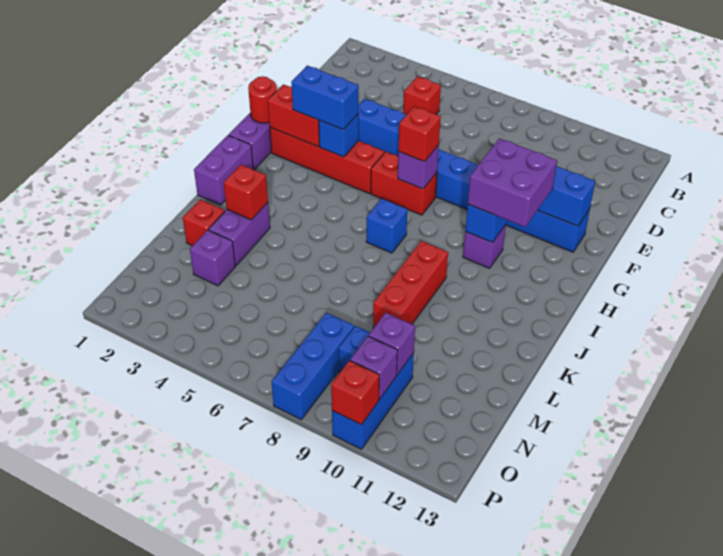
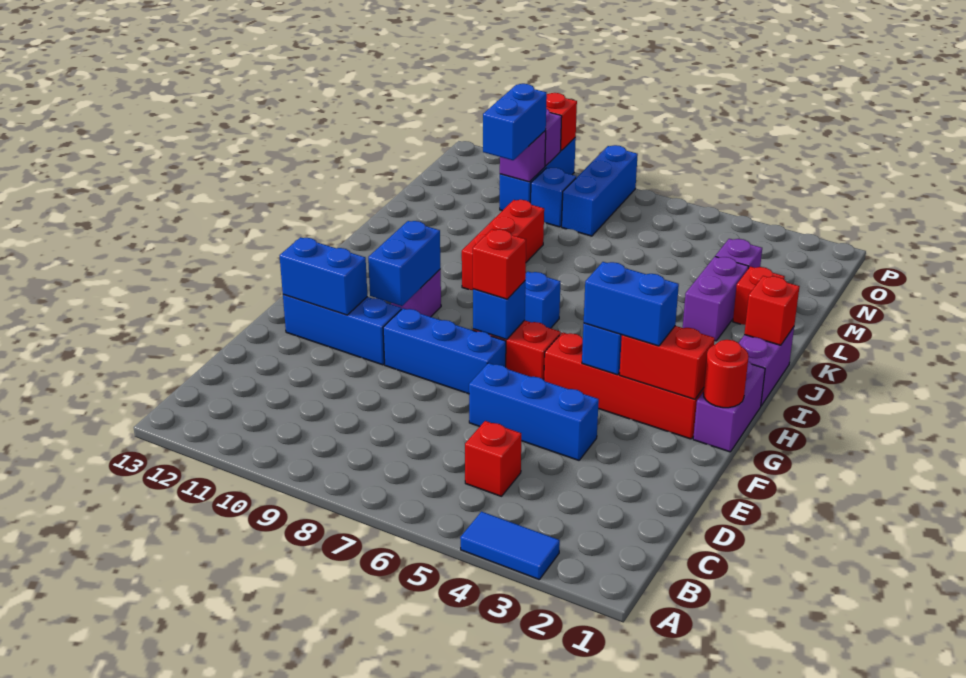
none -> blue 1x2 tile [460,512,560,579]
purple 1x1 brick [398,145,439,189] -> blue 1x1 brick [473,281,525,339]
purple 2x2 brick [468,138,557,227] -> none
red 1x1 brick [224,165,268,220] -> red 1x1 brick moved to [744,276,800,345]
none -> blue 1x2 brick [483,84,547,160]

